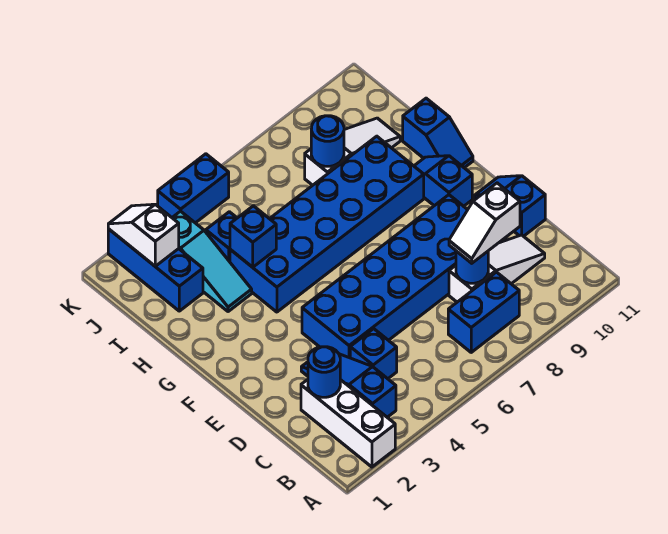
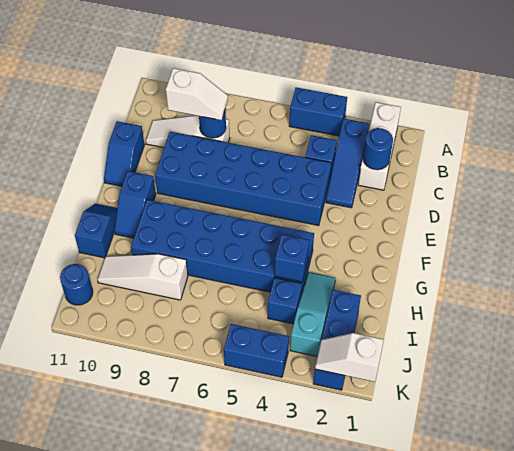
blue 1x2 brick [448,272,519,352] -> blue 1x2 brick moved to [289,87,347,136]
blue 1x1 round brick [311,116,344,166] -> blue 1x1 round brick moved to [60,264,93,305]
white 1x2 slope [108,204,179,266] -> white 1x2 slope turned to [315,333,384,382]

